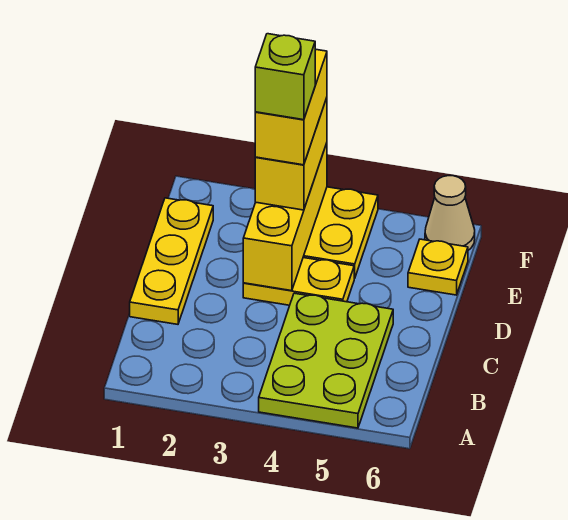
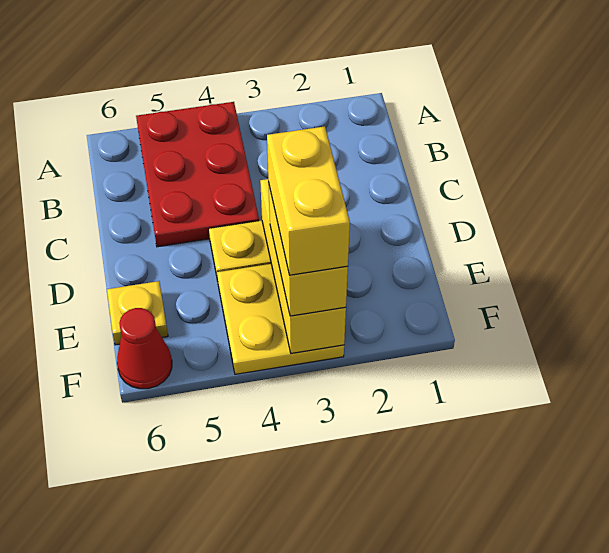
lime 2x3 plate [259,293,393,428] -> red 2x3 plate [136,102,259,247]
yellow 1x3 plate [130,198,213,324] -> none
lime 1x1 brick [255,34,315,120] -> none
tan 1x1 cone [425,176,475,250] -> red 1x1 cone [117,308,172,389]

